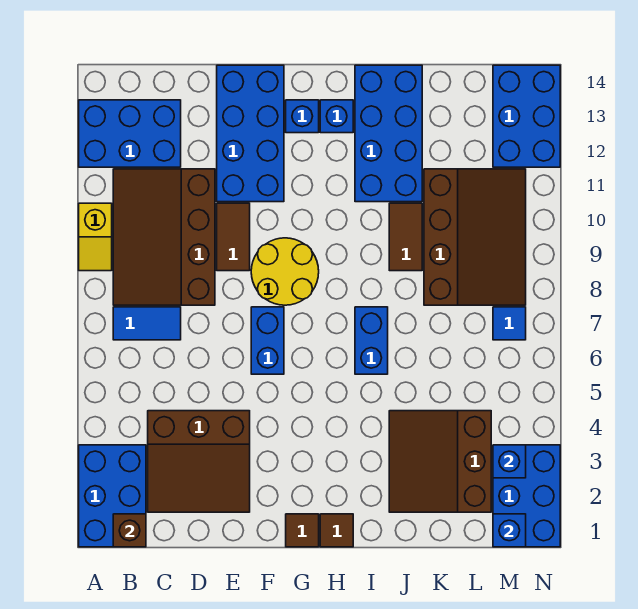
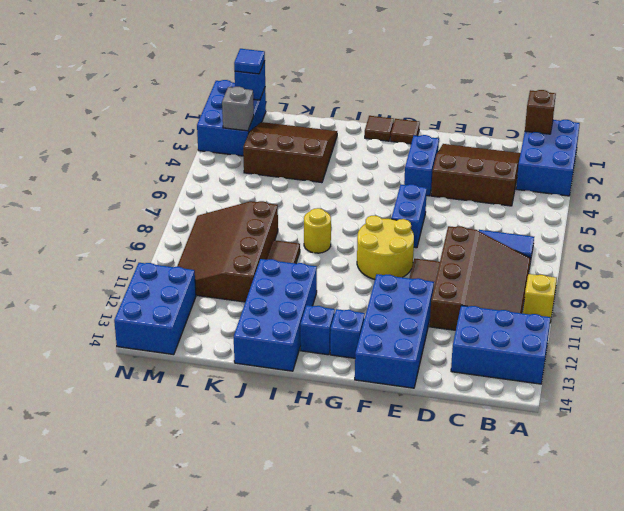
blue 1x2 brick [355,307,388,374] -> blue 1x2 brick moved to [404,135,439,196]
none -> yellow 1x1 round brick [304,208,331,253]
brown 3x3 slope [389,411,491,512] -> brown 3x3 slope turned to [243,122,337,183]
blue 1x1 brick [493,445,526,478] -> grey 1x1 brick [222,87,254,131]
blue 1x1 tile [493,307,526,340] -> blue 1x1 tile moved to [234,49,265,74]

